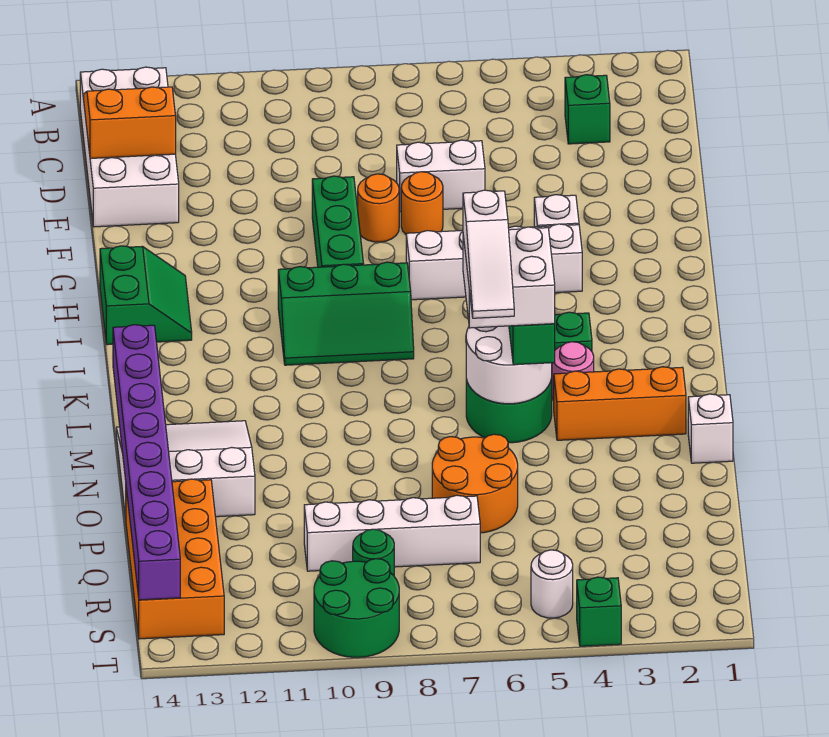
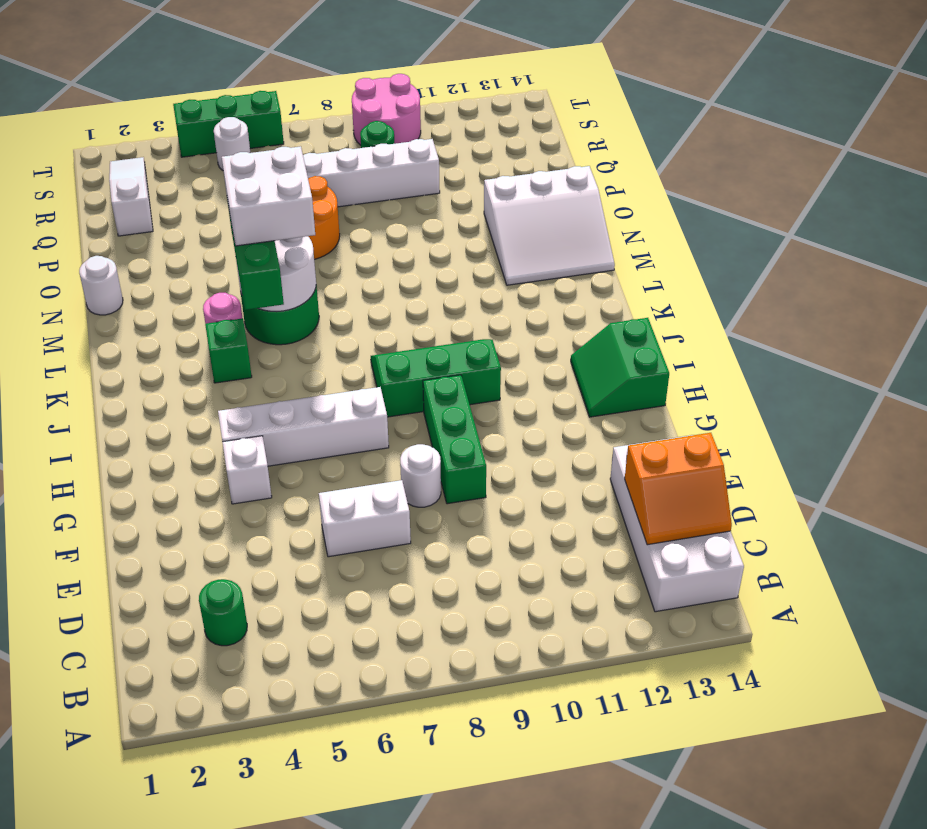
green 1x1 brick [565,75,610,144] -> green 1x1 round brick [199,579,247,646]
orange 1x1 round brick [401,172,443,234] -> none
orange 1x1 round brick [358,174,399,242] -> white 1x1 round brick [400,444,441,507]
white 1x3 slope [463,190,514,318] -> white 1x3 slope moved to [109,157,153,236]
purple 1x8 brick [113,325,180,600] -> none
orange 1x3 brick [554,367,686,440] -> none
white 1x1 brick [688,394,733,463] -> white 1x1 round brick [79,256,123,315]
orange 2x4 brick [126,479,224,639] -> none
green 2x2 round brick [314,559,399,657] -> pink 2x2 round brick [352,74,421,145]
green 1x1 brick [577,577,621,646] -> green 1x3 brick [173,91,284,157]

